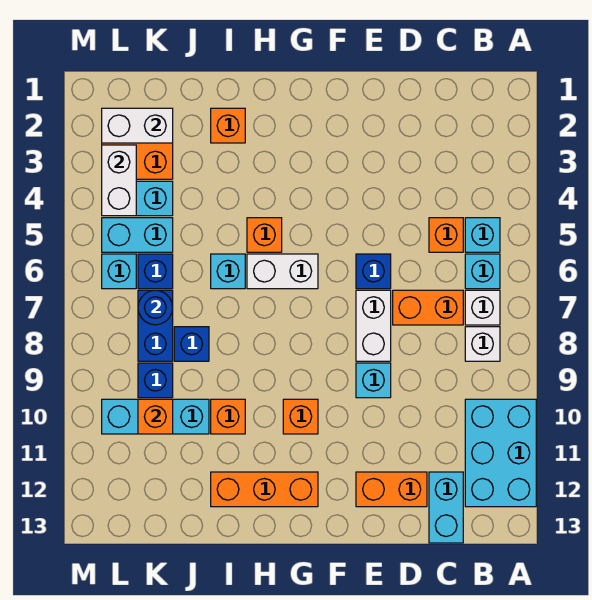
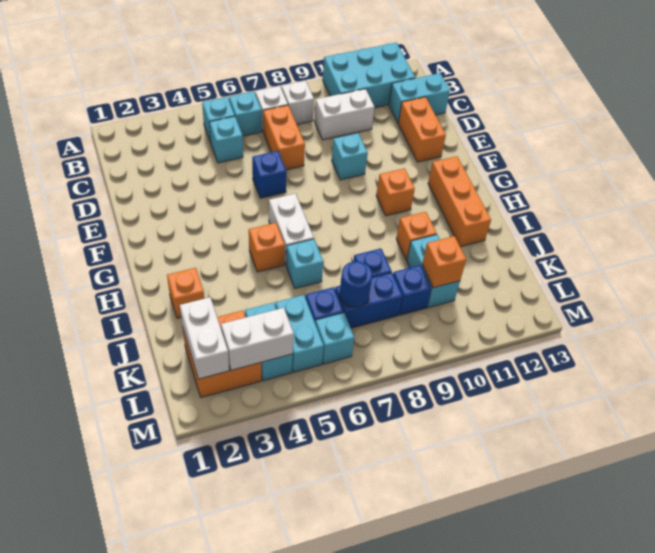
orange 1x1 brick [429,218,463,252] -> cyan 1x1 brick [209,116,243,163]
white 1x2 brick [356,290,391,361] -> white 1x2 brick moved to [314,89,375,140]
cyan 1x3 brick [102,399,209,434] -> cyan 1x2 brick [407,235,460,308]

